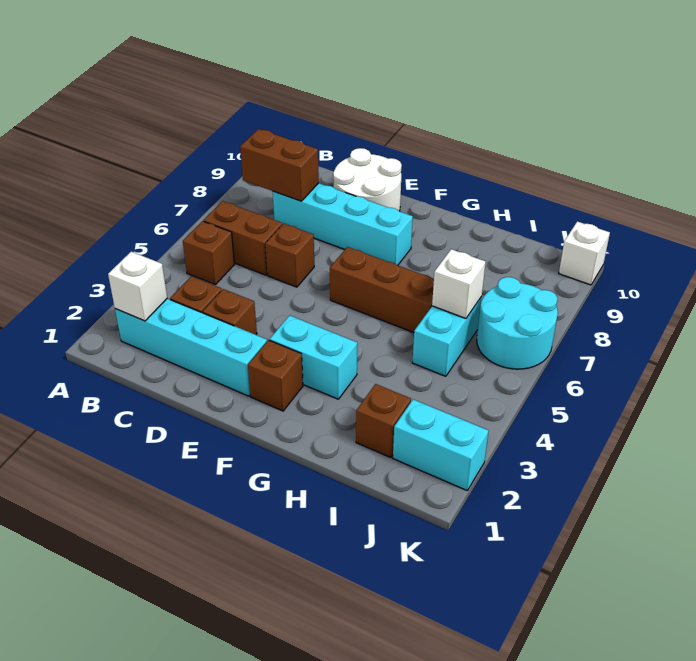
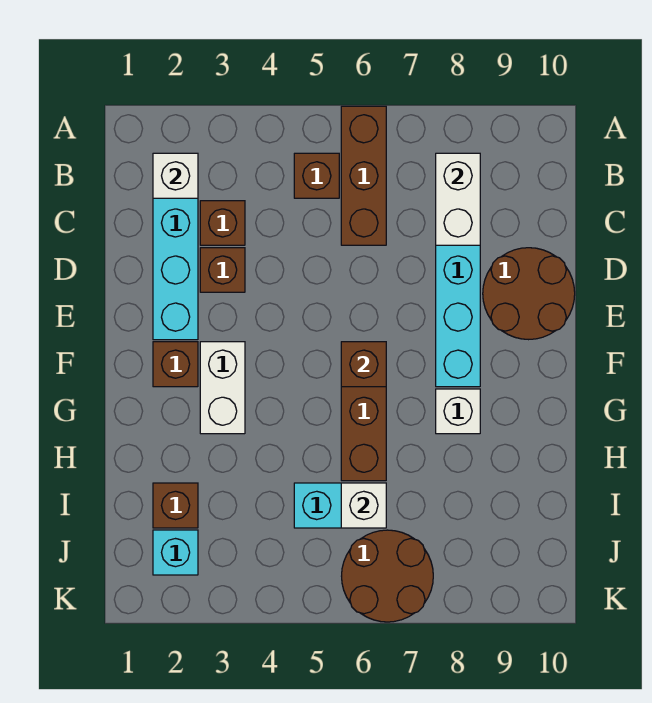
brown 1x2 brick [203,201,282,275] -> brown 1x3 brick [341,106,386,245]
brown 1x2 brick [240,129,319,201] -> white 1x2 brick [436,153,480,245]
brown 1x1 brick [265,224,314,287] -> brown 1x1 brick moved to [341,342,386,387]
white 2x2 round brick [333,148,402,211] -> brown 2x2 round brick [483,248,575,340]
cyan 1x2 brick [270,315,357,399] -> white 1x2 brick [200,342,245,434]
cyan 1x2 brick [393,399,489,490] -> cyan 1x1 brick [153,530,198,575]
cyan 2x2 round brick [477,277,558,369] -> brown 2x2 round brick [342,530,433,622]
white 1x1 brick [559,221,610,285] -> white 1x1 brick moved to [436,389,480,434]

